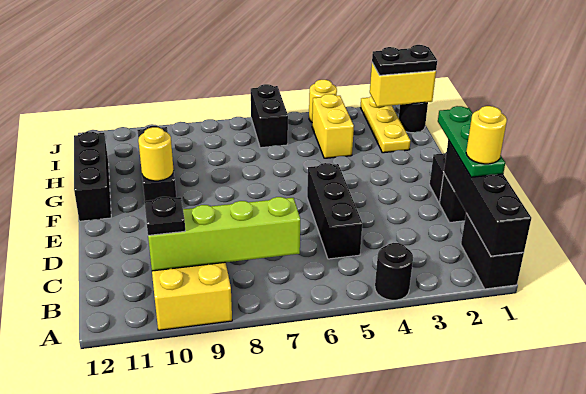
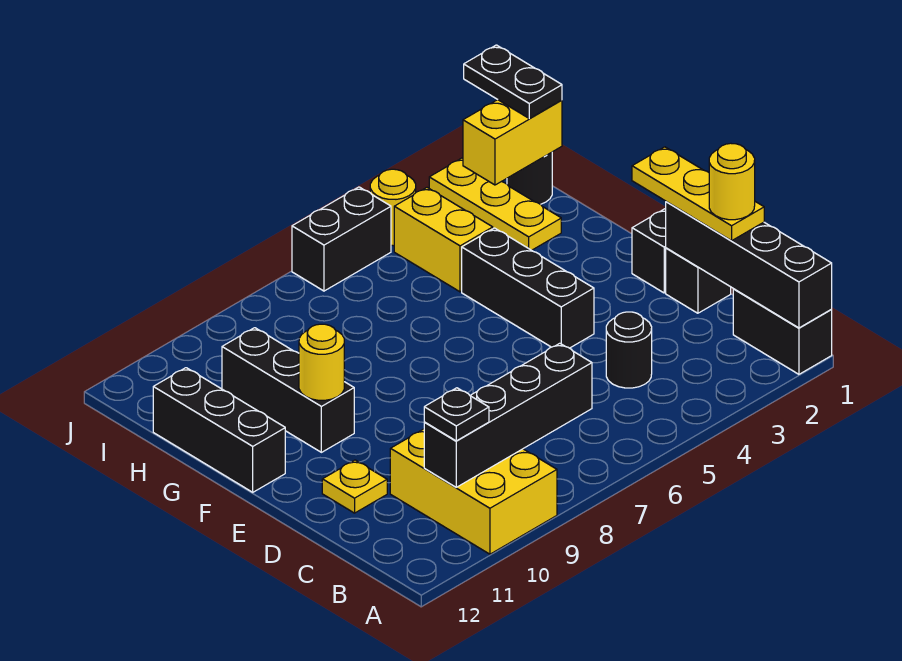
black 1x1 round brick [375,243,413,300] -> black 1x1 round brick moved to [606,312,652,388]
lime 1x4 brick [148,197,300,271] -> black 1x4 brick [424,343,592,487]
green 1x3 plate [438,106,505,177] -> yellow 1x3 plate [632,147,764,241]
black 1x3 brick [307,163,362,259] -> black 1x3 brick moved to [462,228,594,348]
none -> yellow 1x1 plate [322,460,387,513]
black 1x2 plate [372,45,437,75] -> black 1x2 plate turned to [464,45,562,119]
black 1x2 brick [251,84,288,148] -> black 1x2 brick turned to [292,187,391,291]

